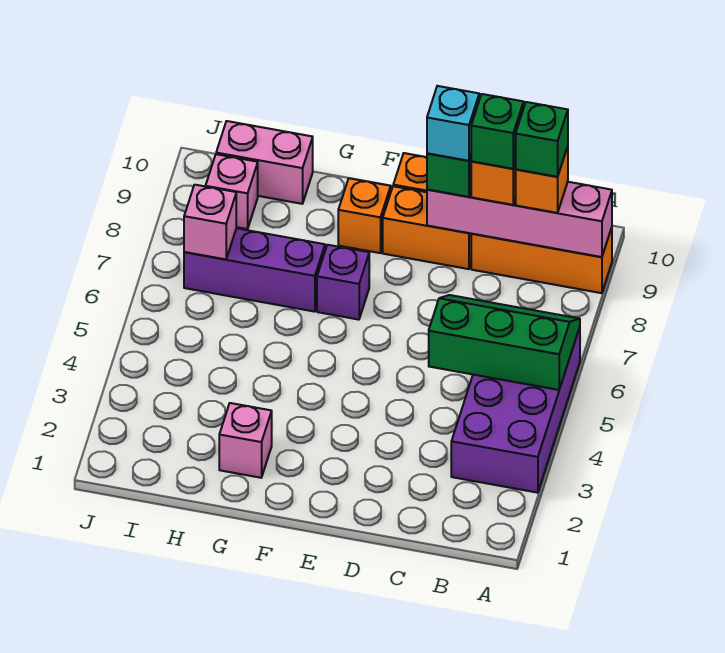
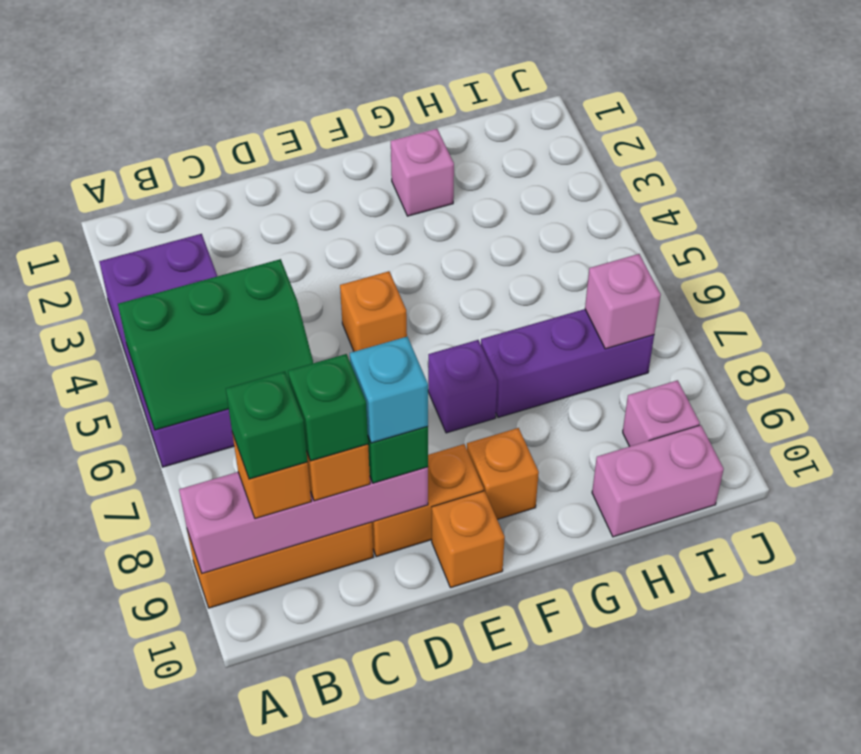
none -> orange 1x1 brick [340,271,407,352]

